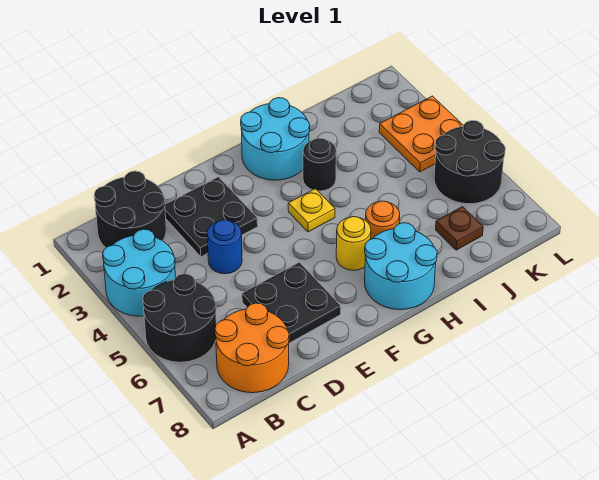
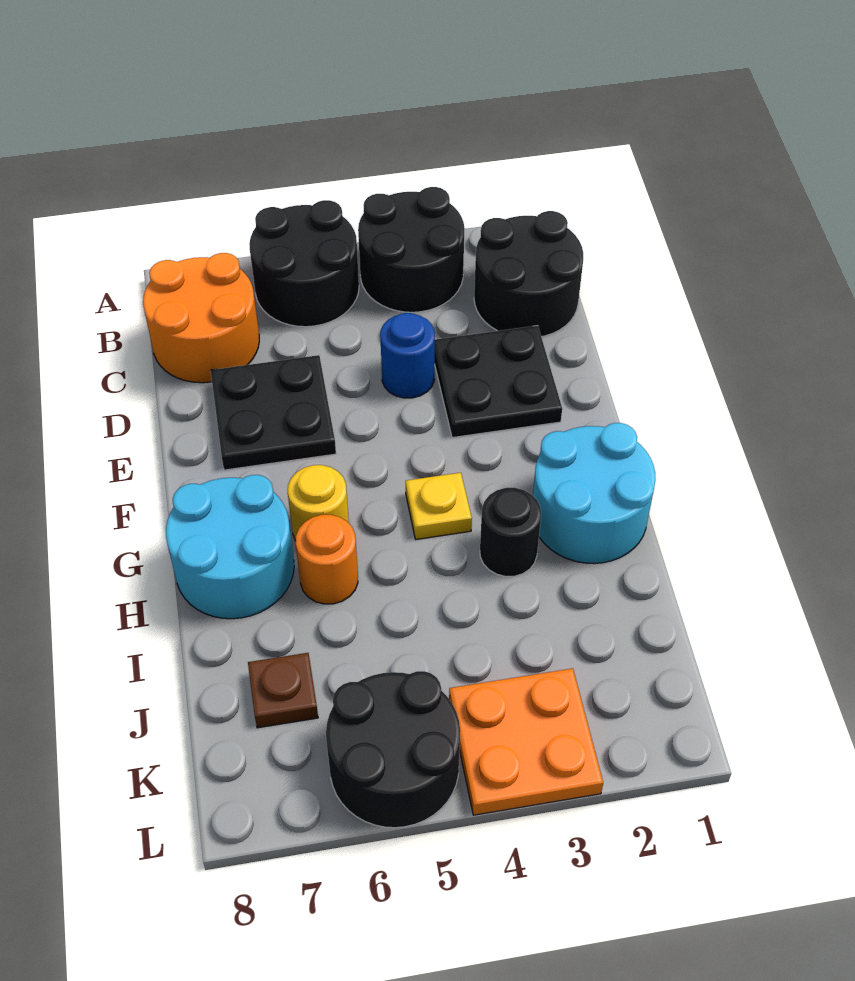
cyan 2x2 round brick [103,229,176,316] -> black 2x2 round brick [358,187,465,312]

